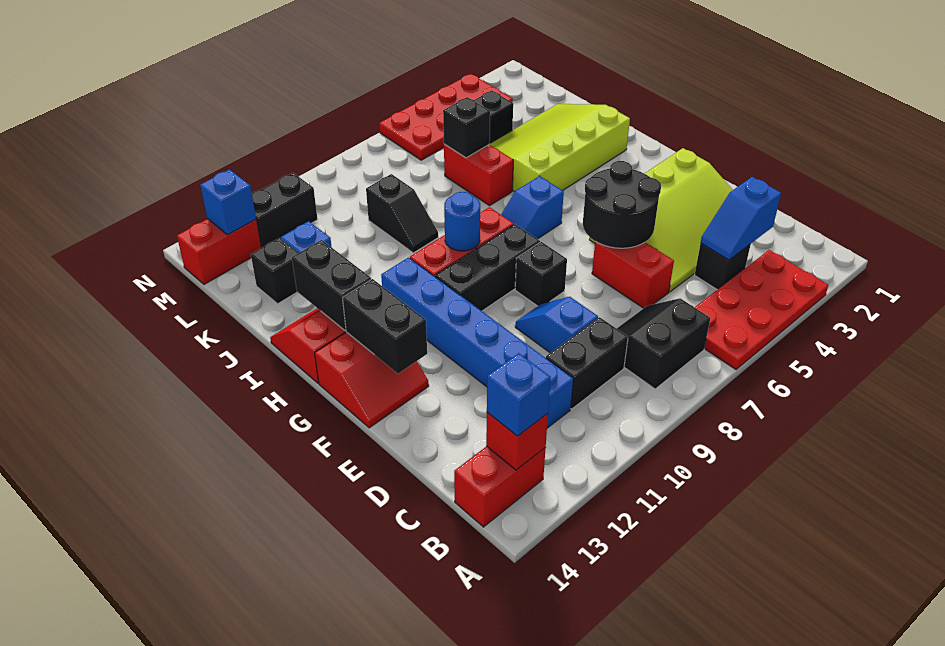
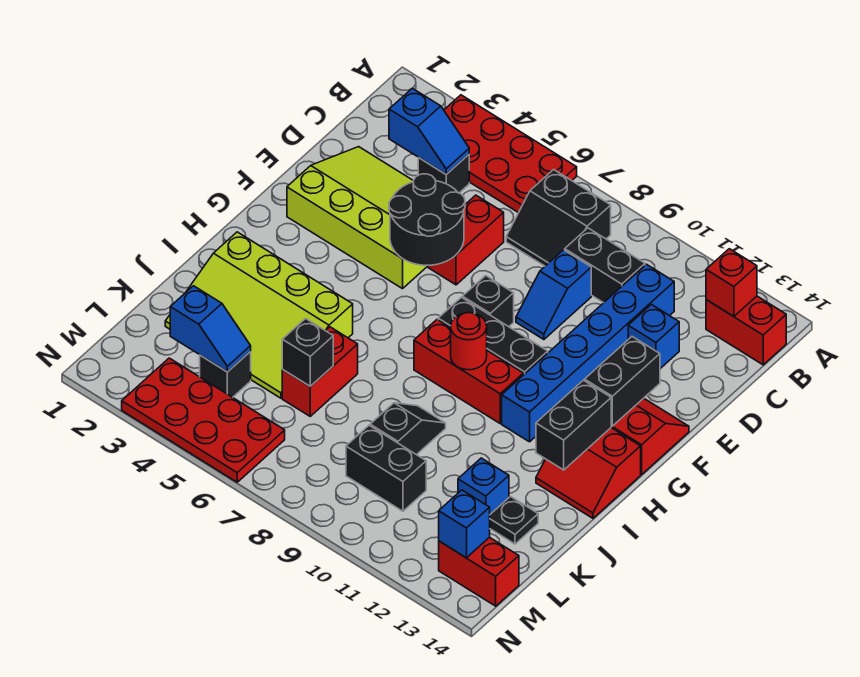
blue 1x1 brick [487,353,551,436] -> blue 1x1 brick moved to [628,305,679,369]
blue 1x2 slope [501,176,564,239] -> blue 1x2 slope moved to [170,286,251,372]
blue 1x1 round brick [444,192,480,251] -> red 1x1 round brick [451,313,487,370]
black 1x1 brick [251,238,298,304] -> black 1x1 plate [490,497,538,544]
black 1x2 brick [252,173,317,248] -> black 1x2 brick moved to [346,425,426,511]

